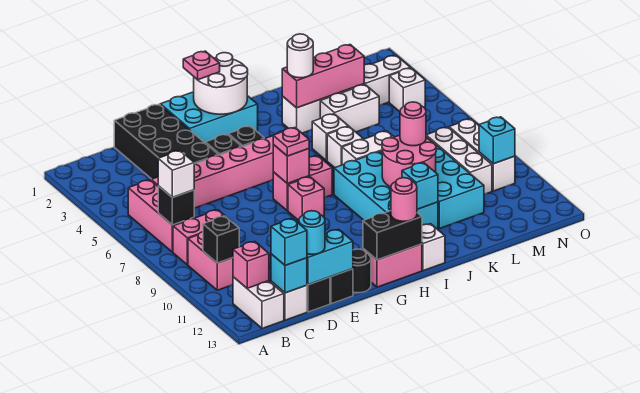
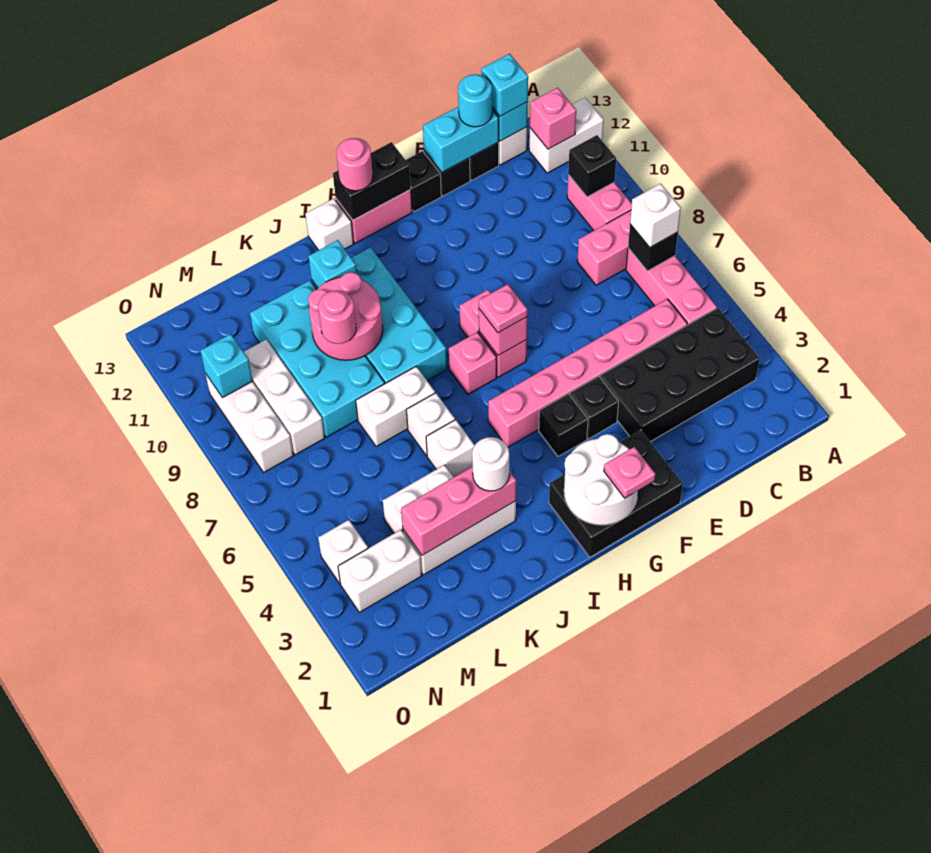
white 1x2 brick [233,277,284,329] -> white 1x2 brick turned to [529,98,604,173]
black 2x4 brick [114,104,218,179] -> black 2x4 brick turned to [600,308,760,442]
cyan 2x3 brick [160,92,258,143] -> black 2x3 brick [549,430,683,557]
black 1x1 round brick [353,249,371,293] -> black 1x1 brick [406,151,441,212]

